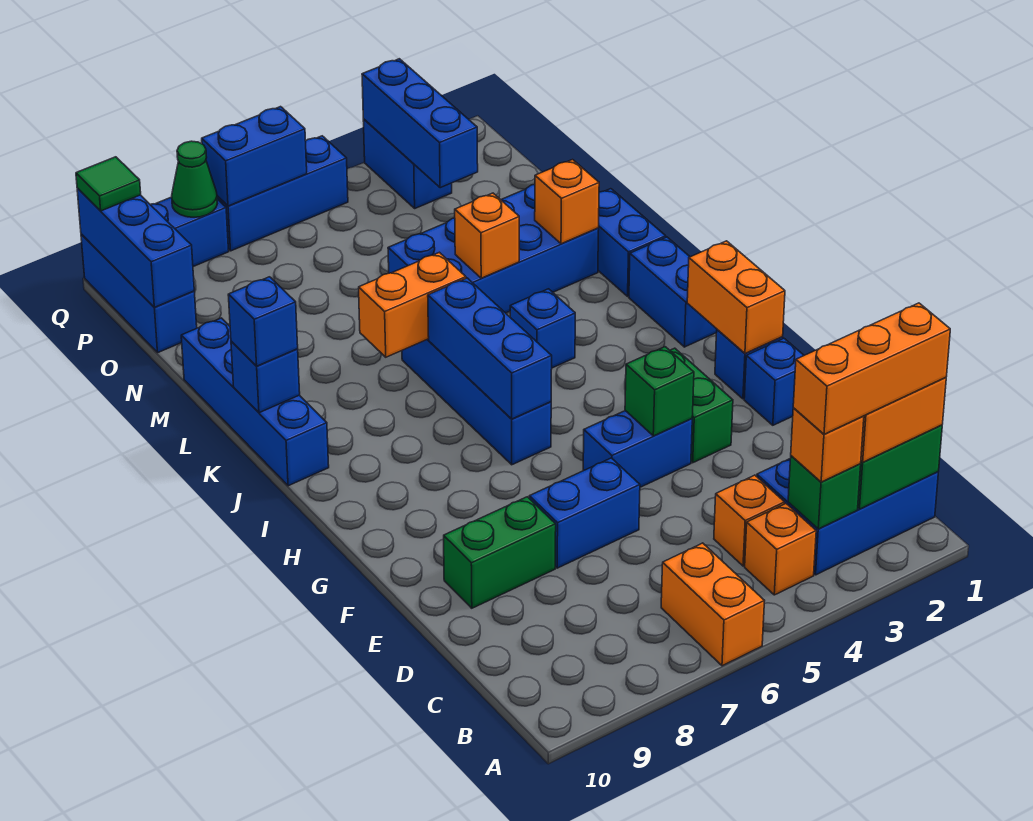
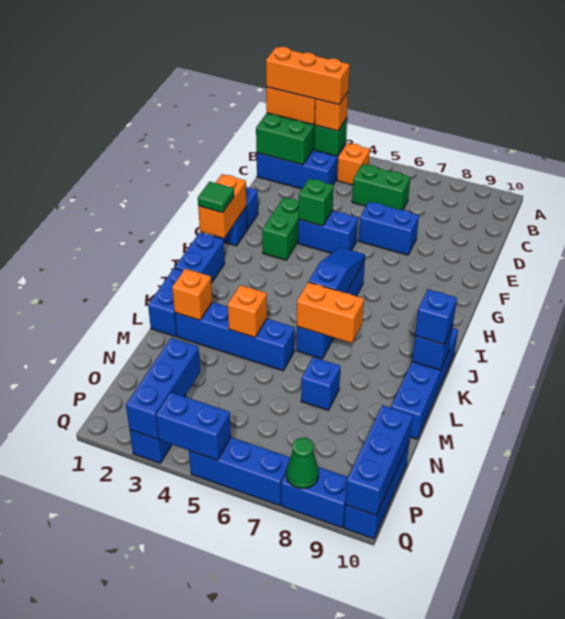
orange 1x2 brick [661,543,764,666] -> none
orange 1x1 brick [714,475,785,566] -> none
green 1x2 brick [444,497,556,608] -> green 1x2 brick moved to [352,164,410,210]
blue 1x3 brick [428,278,552,419] -> blue 1x3 slope [309,247,365,293]
blue 1x1 brick [510,289,575,368] -> blue 1x1 brick moved to [301,357,340,410]
blue 2x4 brick [388,184,599,313] -> blue 1x4 brick [175,302,295,371]
blue 1x2 brick [202,107,307,206] -> blue 1x2 brick moved to [156,392,231,460]
green 1x1 tile [76,157,141,211] -> green 1x1 tile moved to [198,182,234,213]

